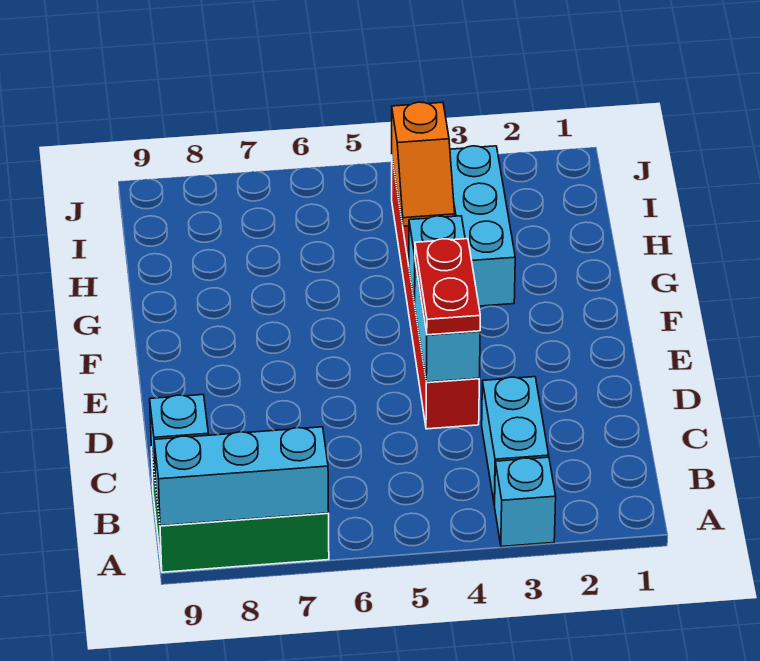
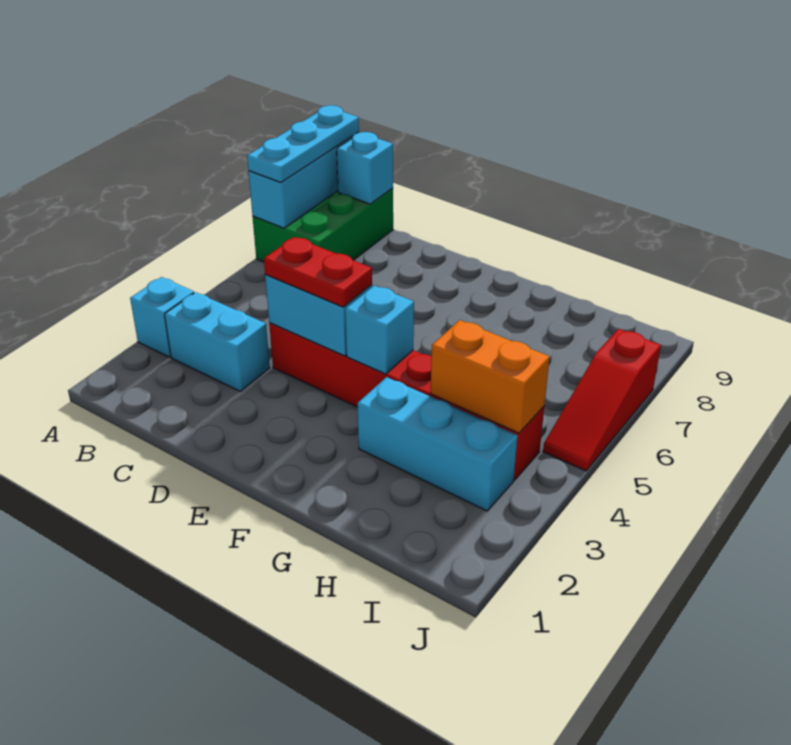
none -> cyan 1x3 plate [247,105,359,183]
orange 1x2 slope [392,102,455,226] -> orange 1x2 brick [431,320,550,433]
none -> red 1x3 slope [543,329,661,471]

